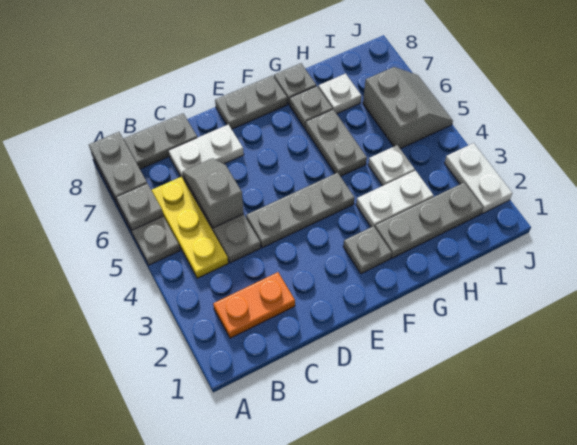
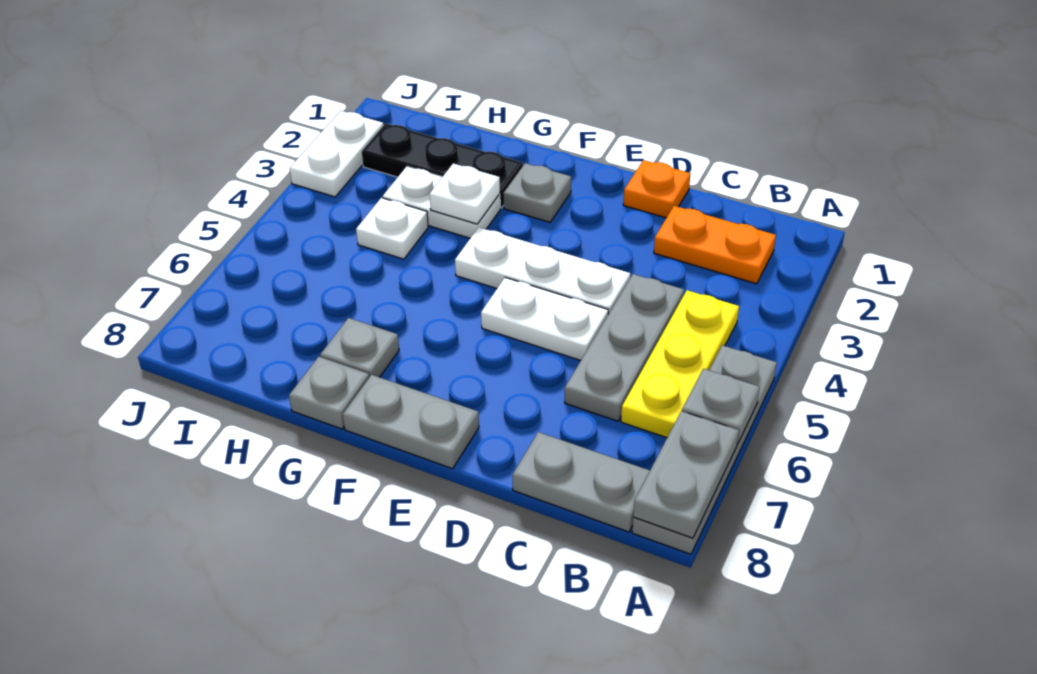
grey 1x2 slope [182,158,244,228] -> none
white 1x2 plate [168,124,244,180] -> white 1x2 plate moved to [481,278,608,360]
none -> orange 1x1 plate [623,160,691,218]
grey 1x3 plate [246,173,354,248] -> white 1x3 plate [455,227,630,315]
grey 1x3 plate [375,183,483,258] -> black 1x3 plate [362,123,523,208]
grey 1x2 plate [305,110,367,176] -> none
white 1x1 plate [318,74,361,114] -> white 1x1 plate moved to [429,164,500,224]
grey 2x2 slope [363,67,453,149] -> none

